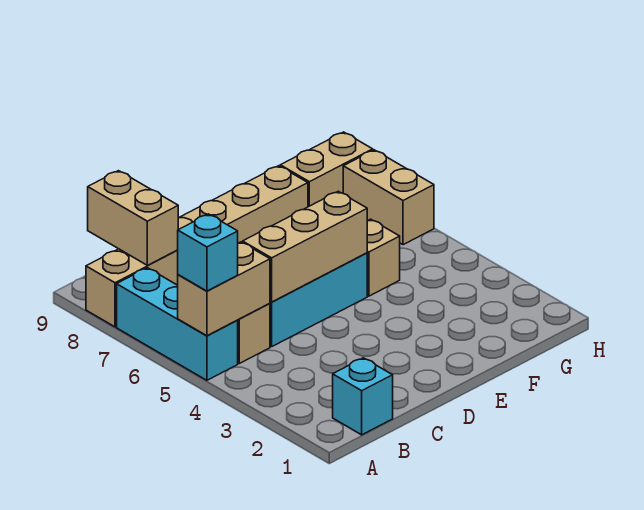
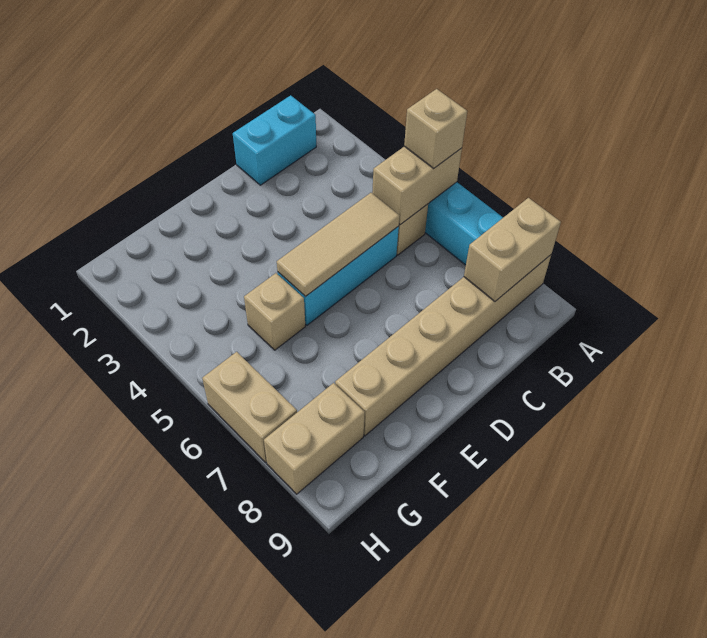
cyan 1x1 brick [178,214,238,291] -> tan 1x1 brick [404,89,467,168]
cyan 1x1 brick [333,358,393,435] -> cyan 1x2 brick [233,95,316,185]
tan 1x2 brick [88,171,178,265] -> tan 1x2 brick turned to [464,198,561,301]
tan 1x3 brick [243,191,367,302] -> tan 1x3 tile [277,193,399,296]

